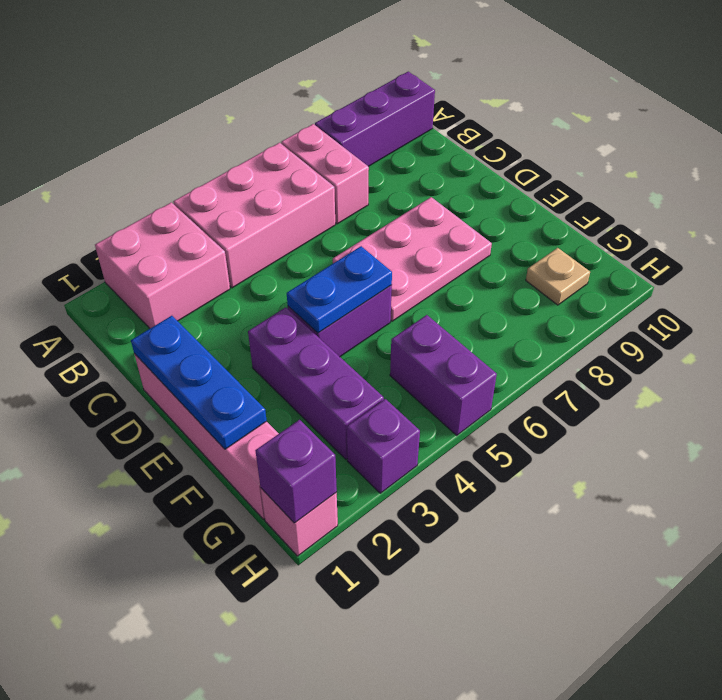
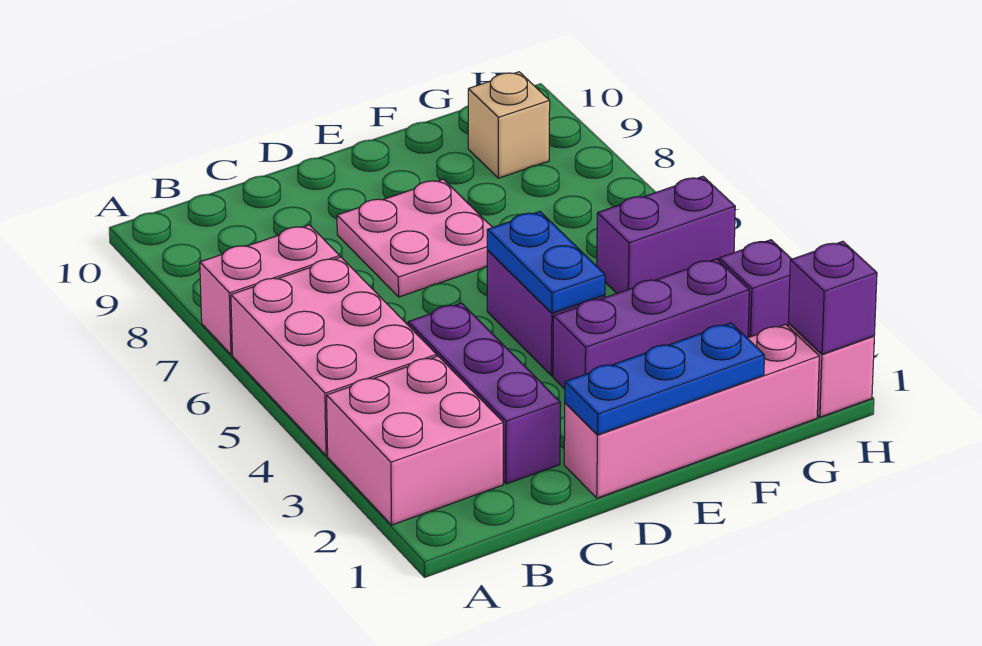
purple 1x3 brick [315,72,435,166] -> purple 1x3 brick moved to [408,303,560,484]
pink 2x3 plate [333,197,492,321] -> pink 2x2 plate [337,179,492,297]
tan 1x1 plate [526,248,590,305] -> tan 1x1 brick [468,72,550,178]

